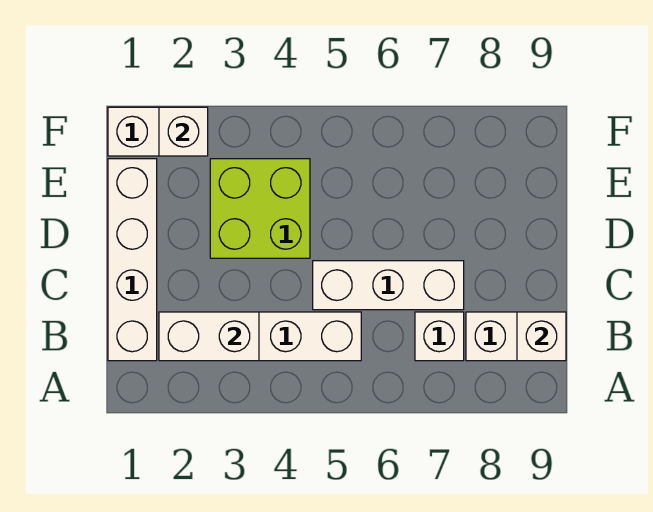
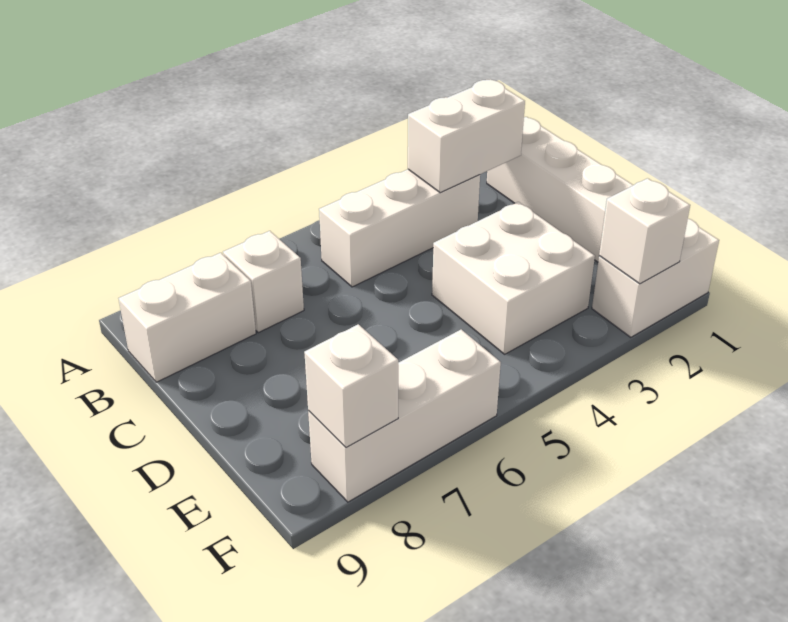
white 1x1 brick [517,312,566,361] -> white 1x1 brick moved to [304,324,398,447]
white 1x3 brick [313,261,464,310] -> white 1x3 brick moved to [308,330,501,502]
lime 2x2 brick [210,159,310,258] -> white 2x2 brick [432,202,595,354]

